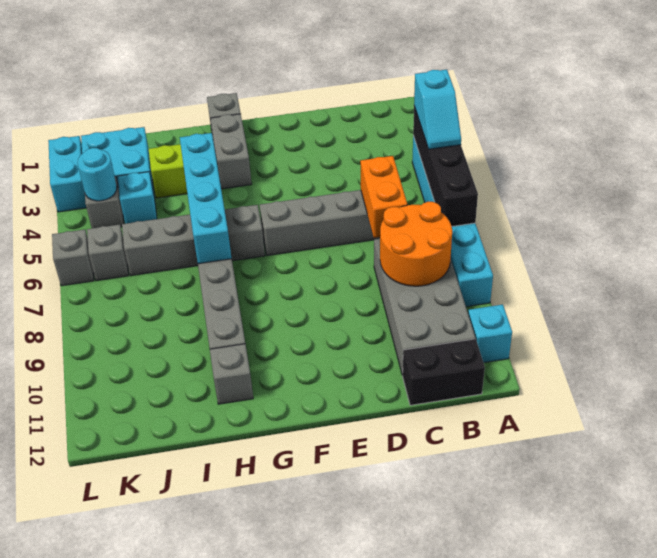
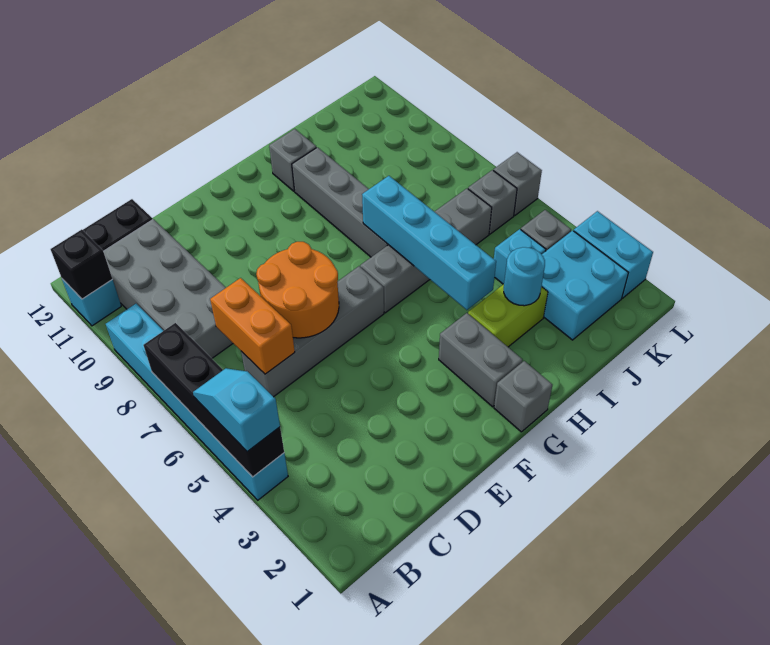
none -> black 1x1 brick [51,230,112,299]
orange 2x2 round brick [380,202,452,286] -> orange 2x2 round brick moved to [256,242,339,338]
cyan 1x1 round brick [77,148,117,201] -> cyan 1x1 round brick moved to [504,247,545,306]

